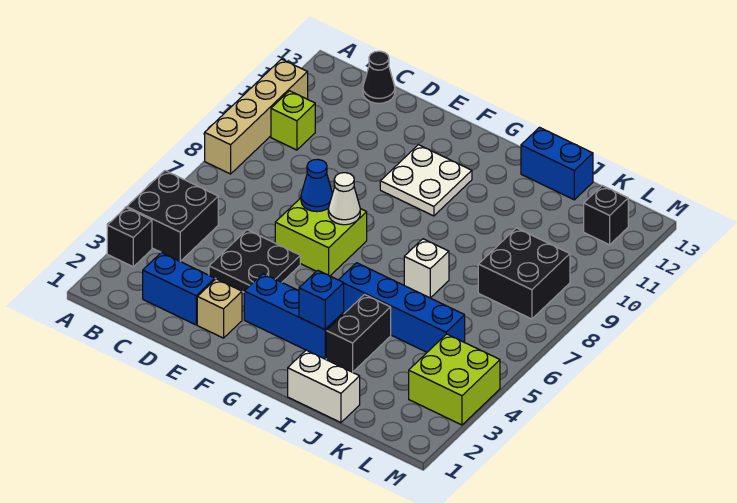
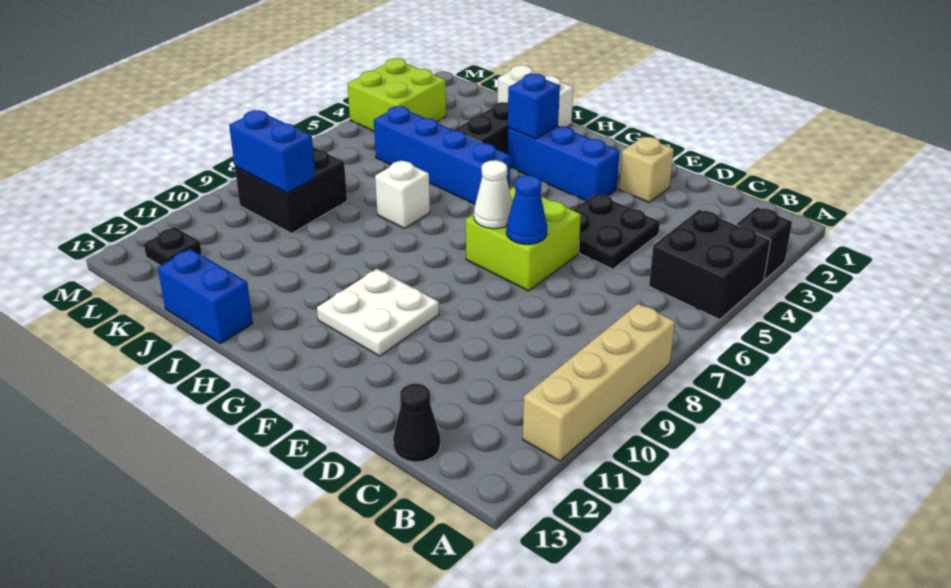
lime 1x1 brick [271,91,315,150] -> none
blue 1x2 brick [143,253,215,325] -> blue 1x2 brick moved to [229,110,315,193]
black 1x1 brick [584,186,628,245] -> black 1x1 plate [144,227,202,266]

